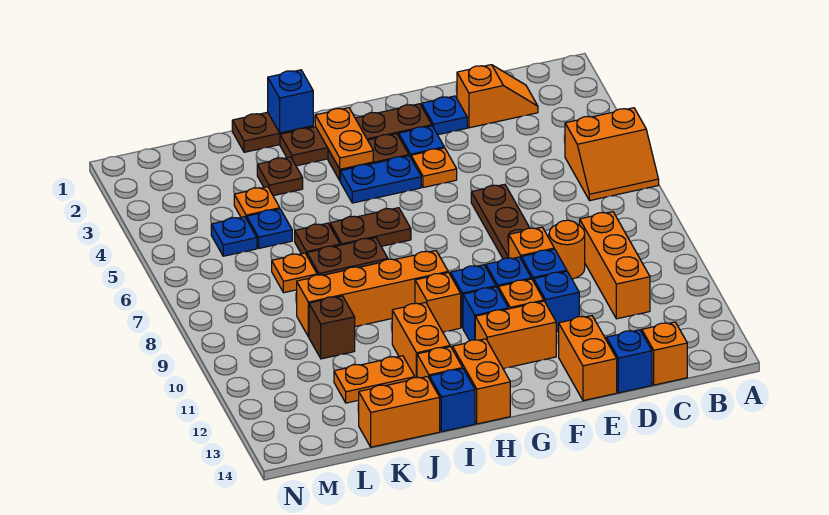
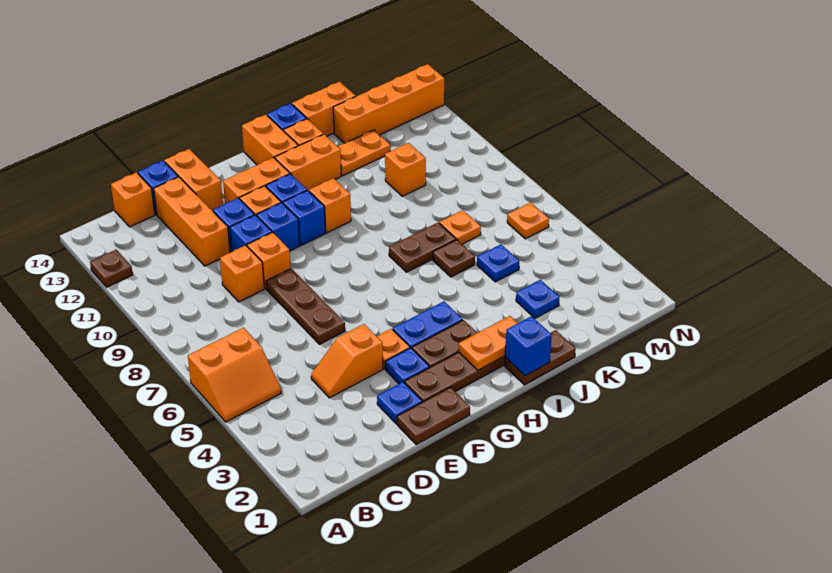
orange 2x2 slope [565,108,659,201] -> orange 2x2 slope turned to [188,328,281,422]
orange 1x2 slope [457,65,538,128] -> orange 1x2 slope moved to [311,324,383,398]
orange 1x3 brick [580,212,650,319] -> orange 1x3 brick moved to [154,177,230,266]
orange 1x1 round brick [549,220,585,279] -> orange 1x1 brick [220,245,264,302]
orange 1x2 plate [315,108,373,169] -> orange 1x2 plate turned to [458,316,518,370]
brown 1x2 plate [330,208,411,246] -> brown 1x2 plate moved to [397,387,470,444]
orange 1x4 brick [297,251,448,337] -> orange 1x4 brick moved to [333,64,444,143]
orange 1x2 brick [392,302,450,378] -> orange 1x2 brick turned to [275,134,341,191]
brown 1x1 plate [257,157,303,196] -> brown 1x1 plate moved to [90,250,133,287]
orange 1x1 plate [234,187,280,219] -> orange 1x1 plate moved to [507,203,549,239]
brown 1x1 brick [309,296,355,359] -> orange 1x1 brick [385,143,426,196]
blue 1x1 plate [211,217,257,256] -> blue 1x1 plate moved to [516,280,560,318]

